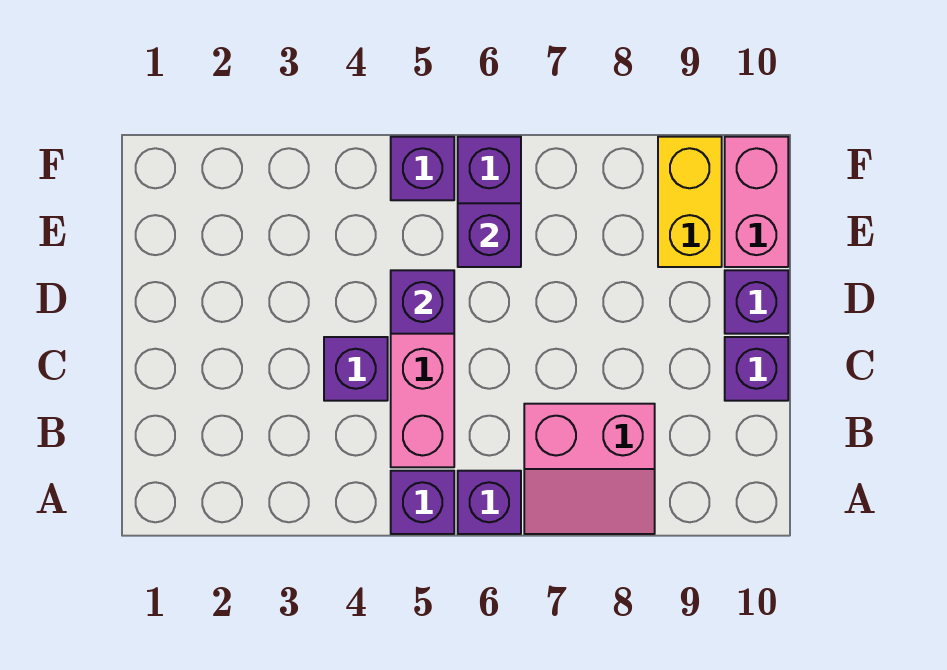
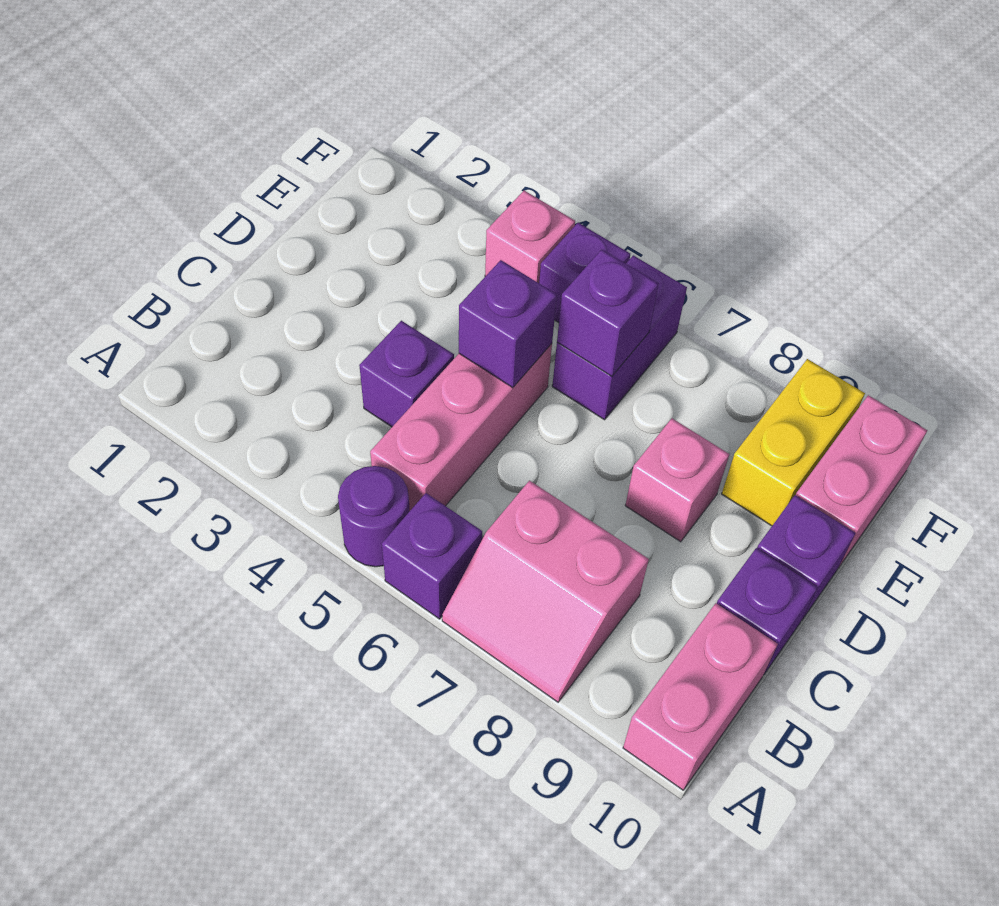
purple 1x1 brick [391,471,454,534] -> purple 1x1 round brick [338,466,410,567]
none -> pink 1x2 brick [623,603,778,790]
none -> pink 1x1 brick [625,418,729,542]
none -> pink 1x1 brick [485,191,575,283]

